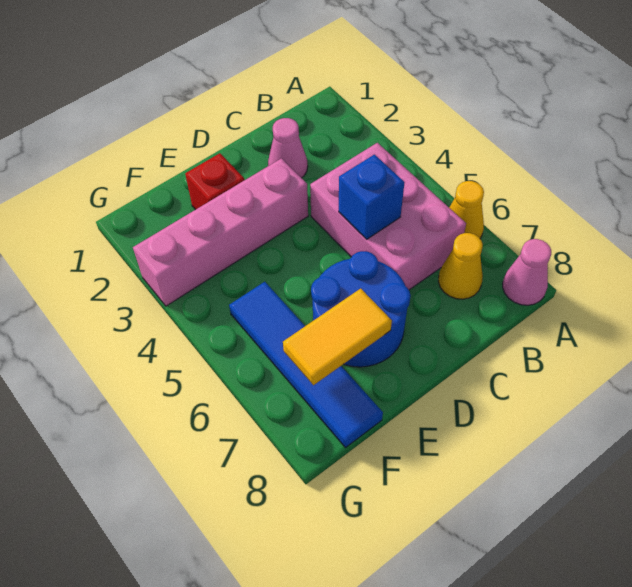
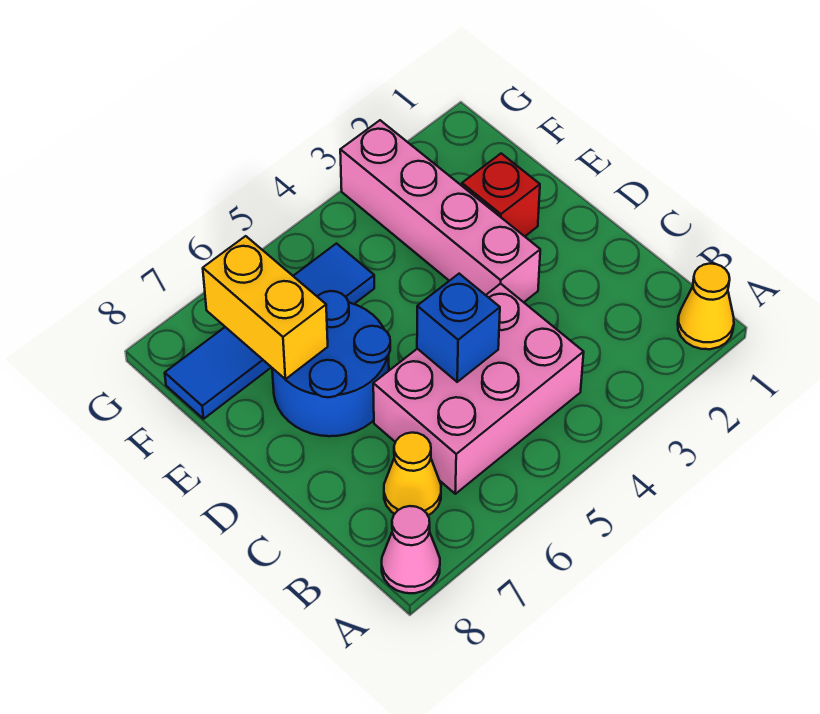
yellow 1x1 cone [449,181,484,238] -> yellow 1x1 cone moved to [678,264,734,349]
pink 1x1 cone [268,118,308,178] -> none
yellow 1x2 tile [283,288,392,385] -> yellow 1x2 brick [203,236,328,379]

